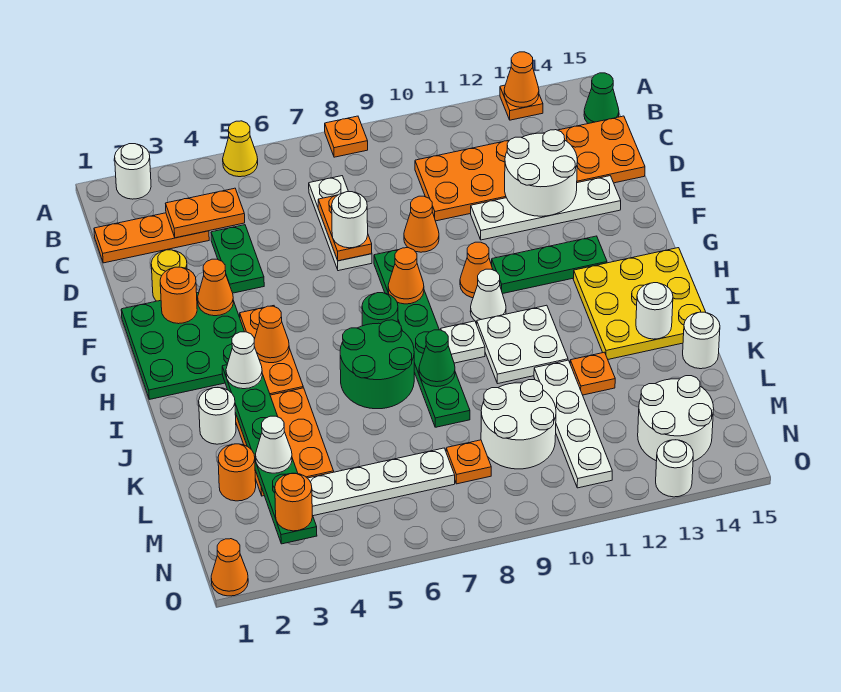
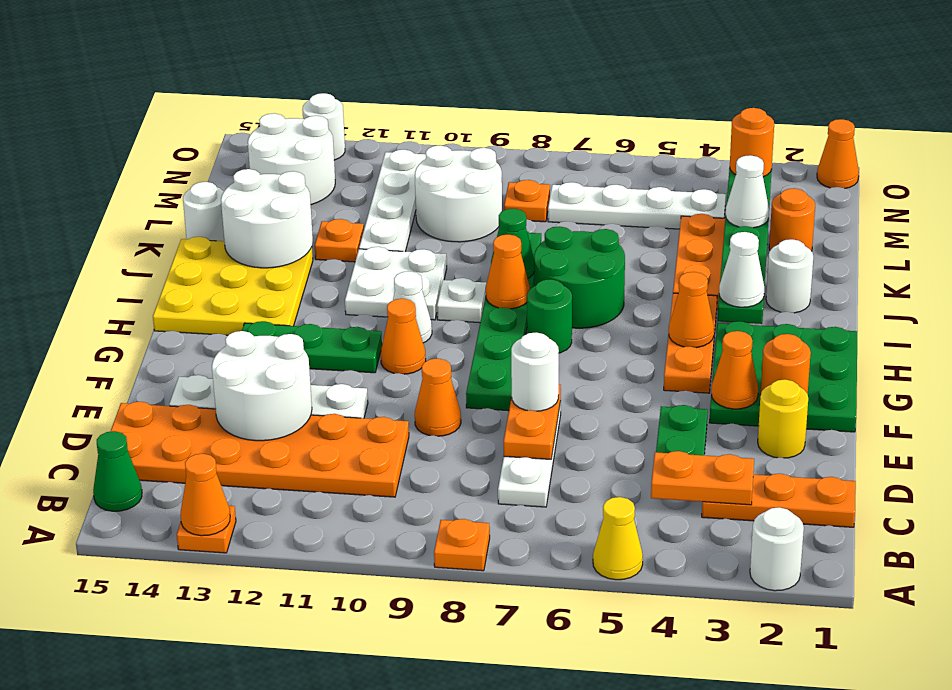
orange 1x1 cone [388,248,424,304] -> orange 1x1 cone moved to [486,234,530,309]
white 1x1 round brick [636,283,673,339] -> white 2x2 round brick [221,169,313,268]

